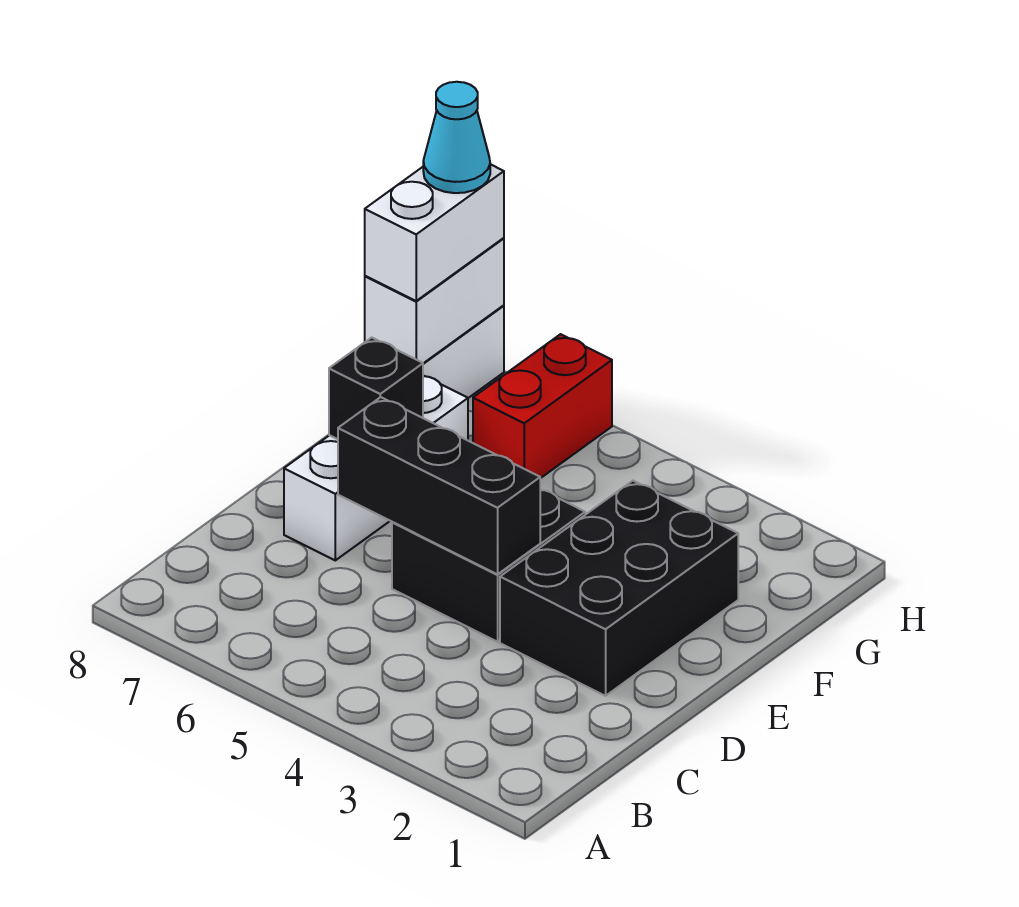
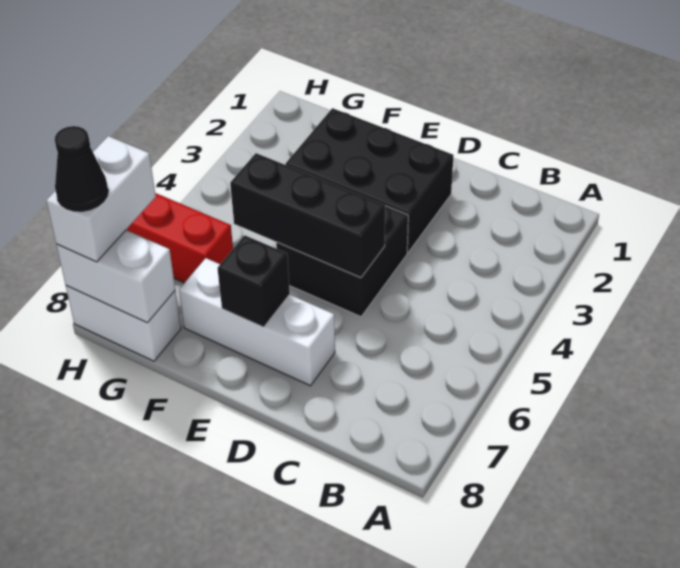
black 1x3 brick [338,397,540,574] -> black 1x3 brick turned to [230,153,385,278]
white 1x2 brick [365,164,504,301] -> white 1x2 brick turned to [46,136,156,262]
cyan 1x1 cone [423,82,490,193] -> black 1x1 cone [55,126,108,211]

